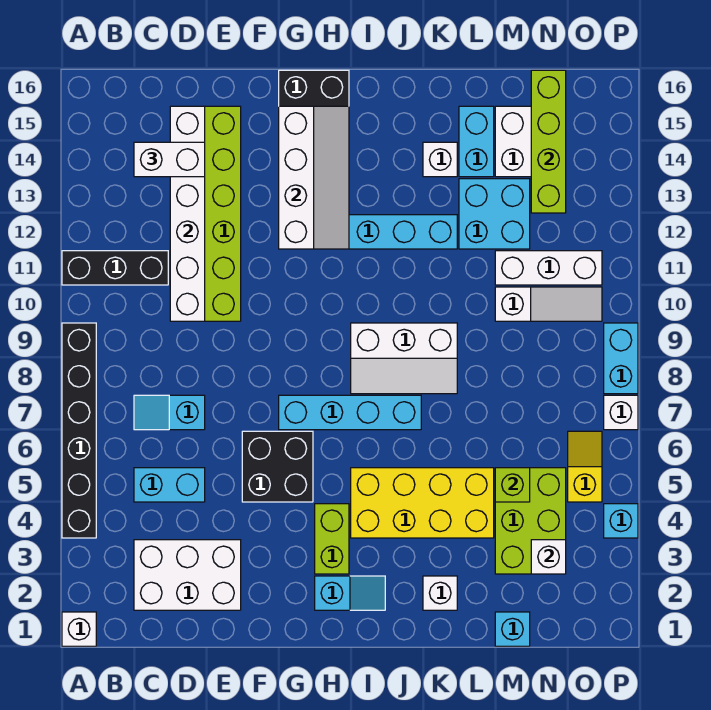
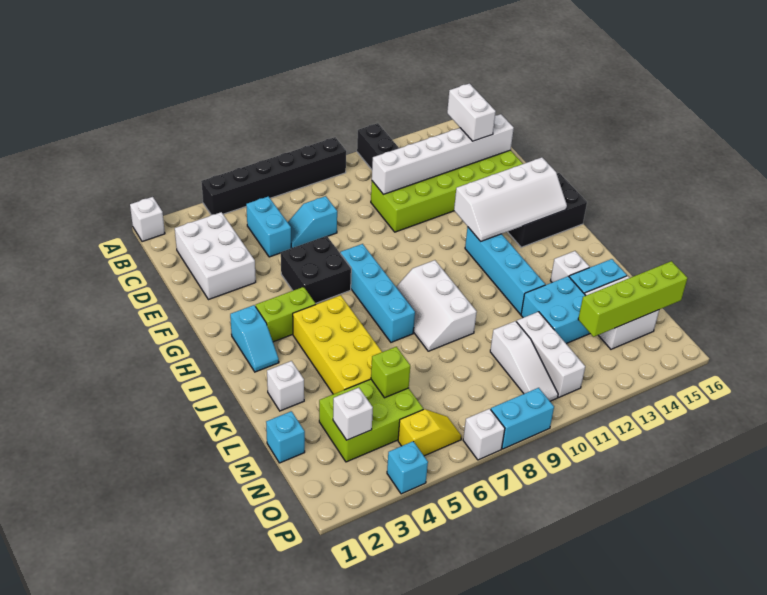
cyan 1x2 slope [134,395,205,430] -> cyan 1x2 slope turned to [288,196,337,248]

